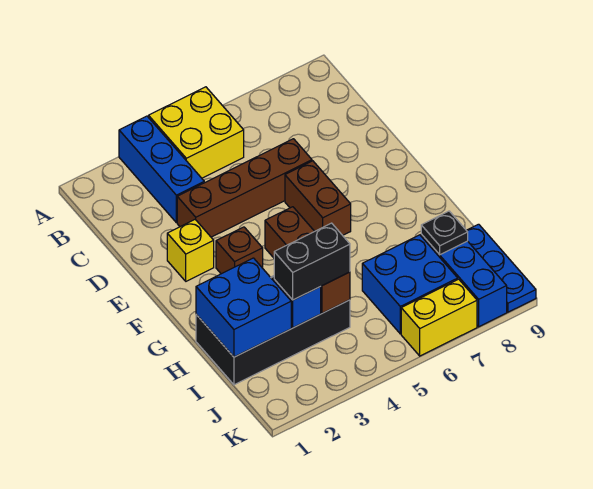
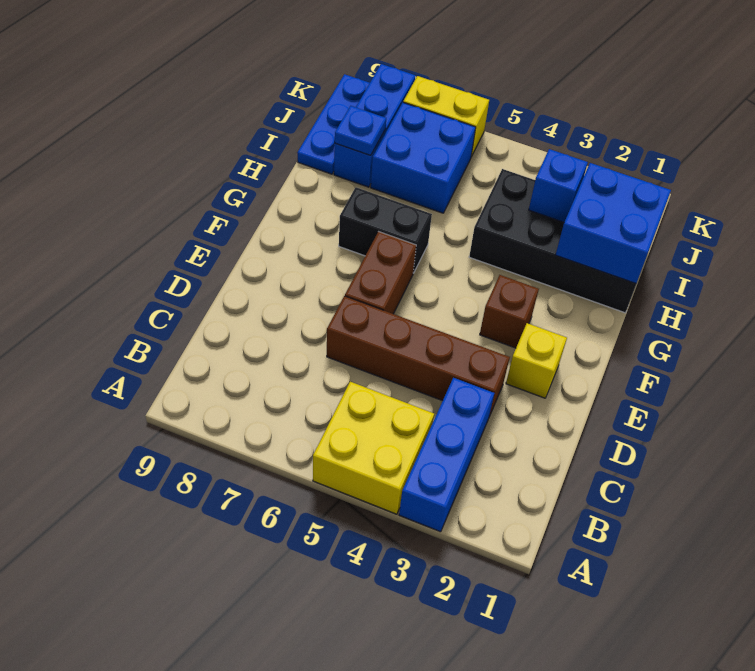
brown 1x3 brick [265,207,350,313] -> none
black 1x2 brick [274,223,350,300] -> black 1x2 brick moved to [339,187,432,273]
black 1x1 plate [421,211,468,255] -> blue 1x1 plate [335,106,386,155]

